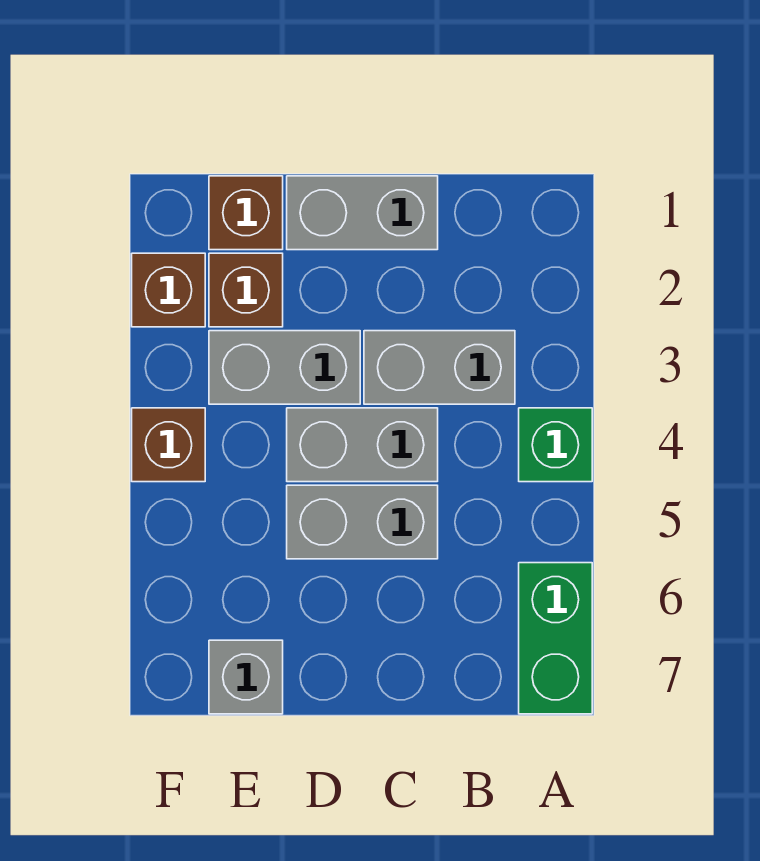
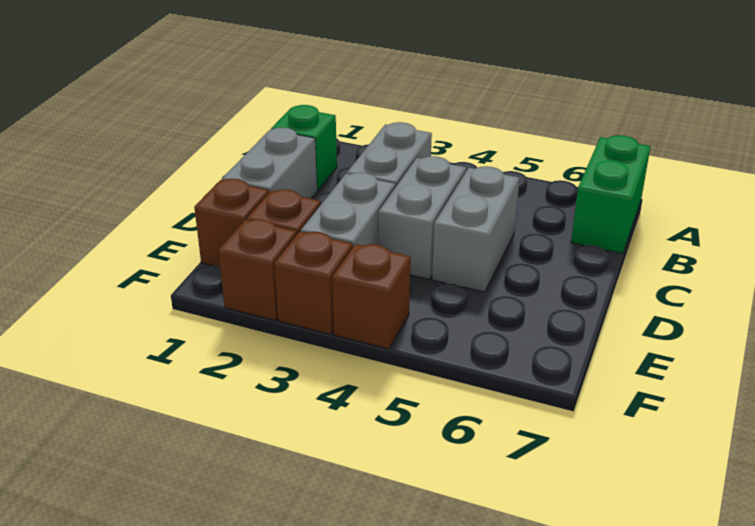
green 1x1 brick [519,408,592,482] -> green 1x1 brick moved to [271,105,337,190]
green 1x2 brick [519,563,592,714] -> green 1x2 brick turned to [571,135,650,253]
grey 1x1 brick [209,640,283,714] -> none
none -> brown 1x1 brick [274,232,353,334]

